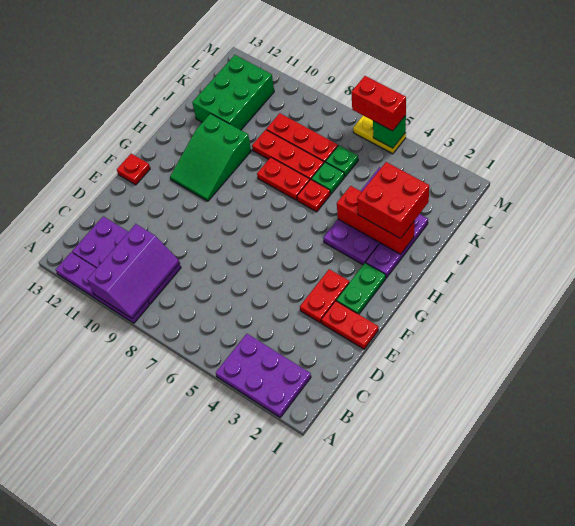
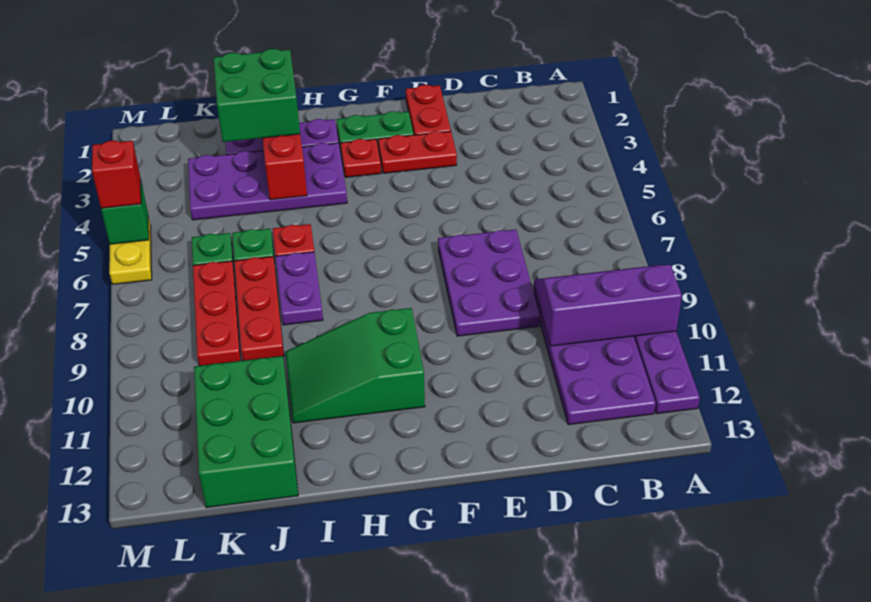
purple 2x3 plate [216,334,311,417] -> purple 2x3 plate moved to [438,229,540,336]
red 1x1 plate [117,154,150,185] -> red 1x1 plate moved to [341,139,381,177]
green 2x3 slope [170,114,251,201] -> green 2x3 slope turned to [286,308,425,423]
red 2x2 brick [357,162,429,238] -> green 2x2 brick [214,49,300,142]
red 1x2 plate [257,157,310,200] -> purple 1x2 plate [276,252,323,325]
green 2x3 brick [192,55,274,130] -> green 2x3 brick turned to [194,356,298,508]
red 1x2 brick [351,76,406,131] -> red 1x1 brick [92,141,141,208]

